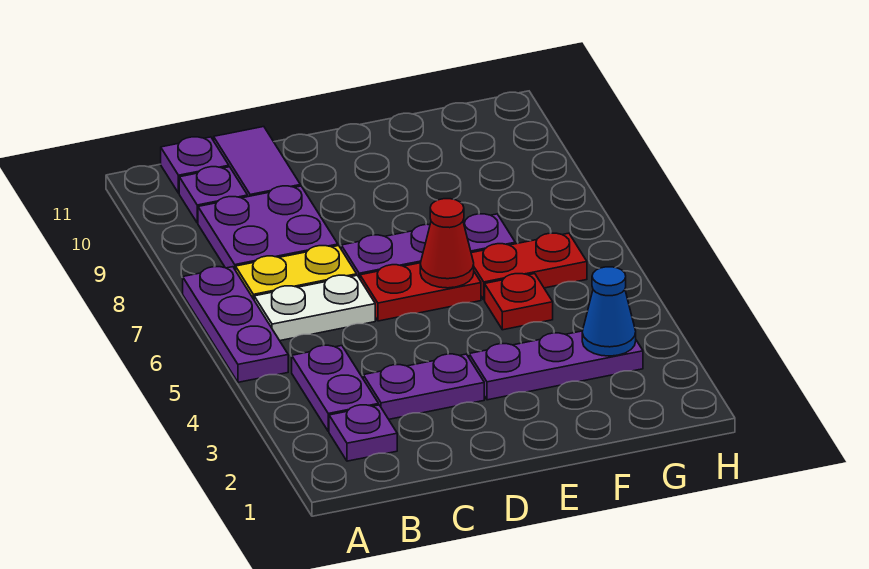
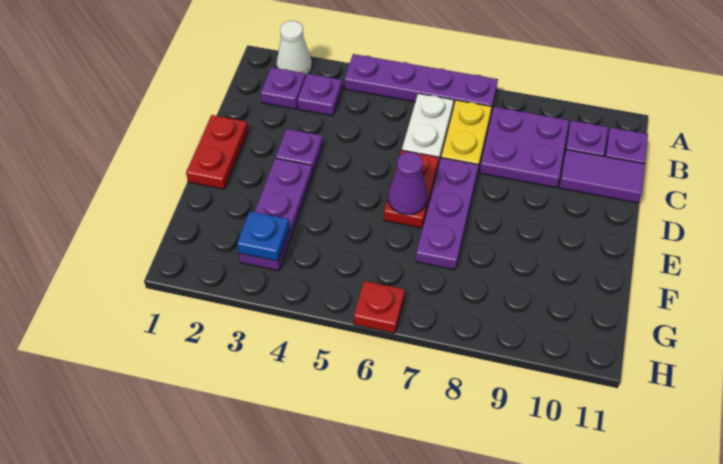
none -> white 1x1 cone [276,21,312,76]
purple 1x3 plate [183,267,288,382] -> purple 1x4 plate [344,54,498,111]
purple 1x2 plate [292,345,379,431] -> purple 1x1 plate [298,74,342,116]
purple 1x2 plate [363,354,484,419] -> purple 1x1 plate [276,129,323,174]
red 1x1 cone [420,199,474,288] -> purple 1x1 cone [388,152,428,215]
red 1x1 plate [485,274,553,330] -> red 1x1 plate moved to [354,281,405,333]
red 1x2 plate [471,233,587,300] -> red 1x2 plate moved to [186,115,248,189]
blue 1x1 cone [582,267,636,356] -> blue 1x1 plate [237,211,290,261]

